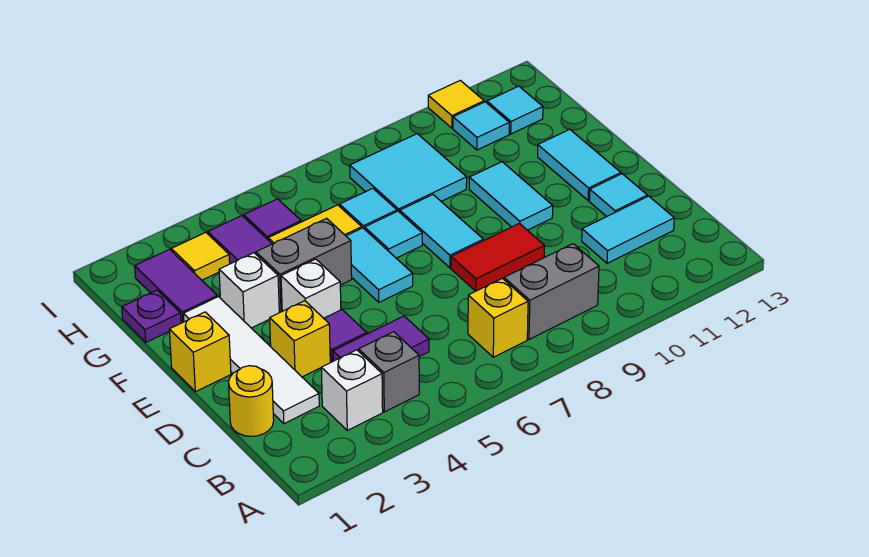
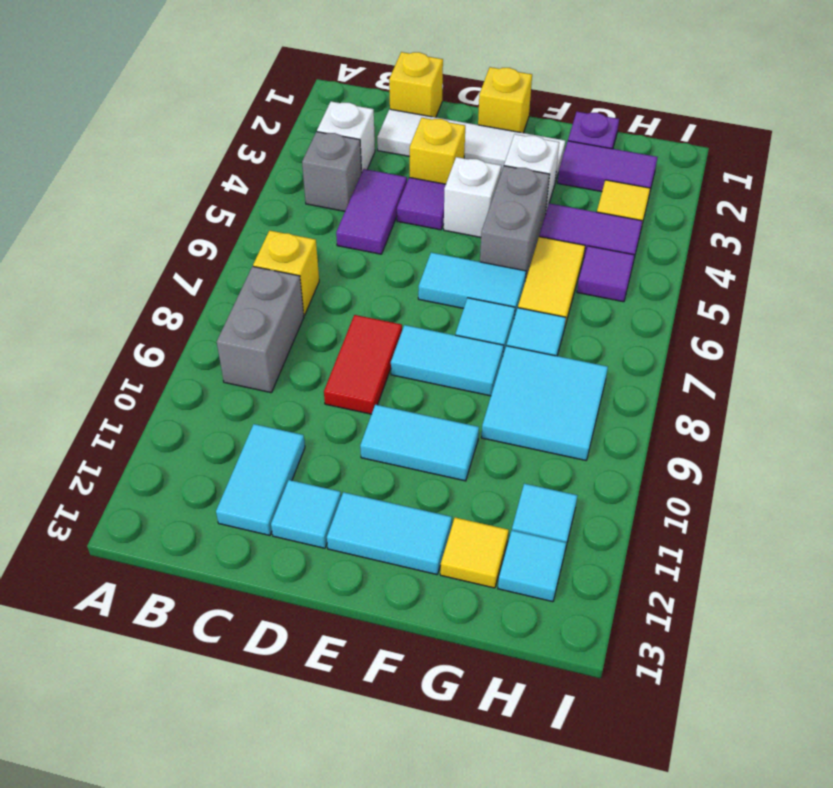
yellow 1x1 round brick [229,366,274,436] -> yellow 1x1 brick [389,52,443,117]
yellow 1x1 tile [428,80,484,128] -> yellow 1x1 tile moved to [440,518,509,588]

